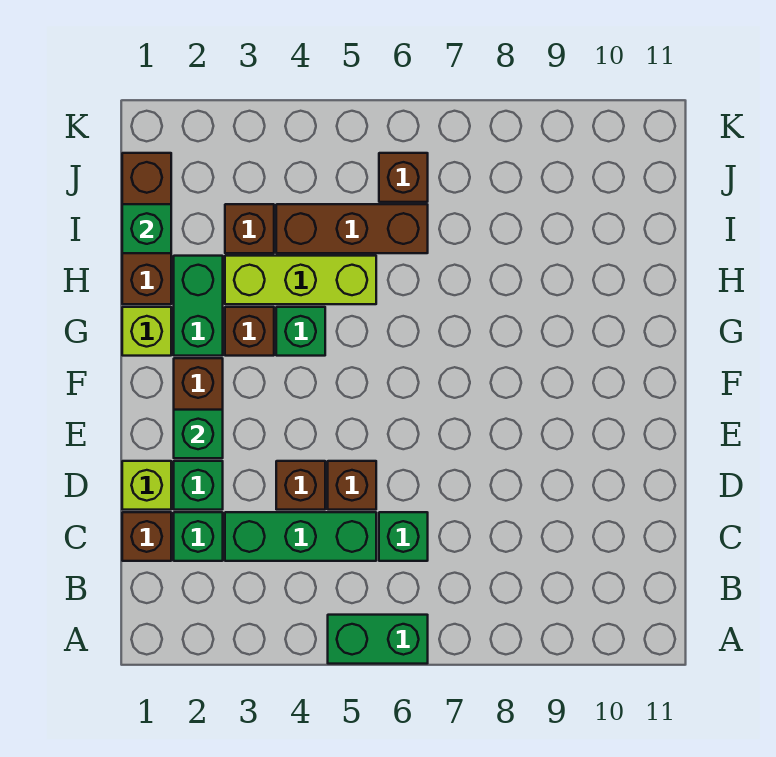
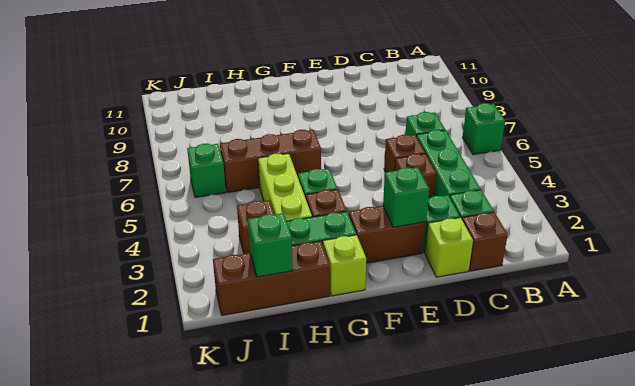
green 1x2 brick [328,615,428,664] -> green 1x1 brick [463,103,505,155]
brown 1x3 brick [276,204,428,253] -> brown 1x3 brick turned to [220,130,321,192]
brown 1x1 brick [379,153,428,202] -> green 1x1 brick [187,144,226,197]

